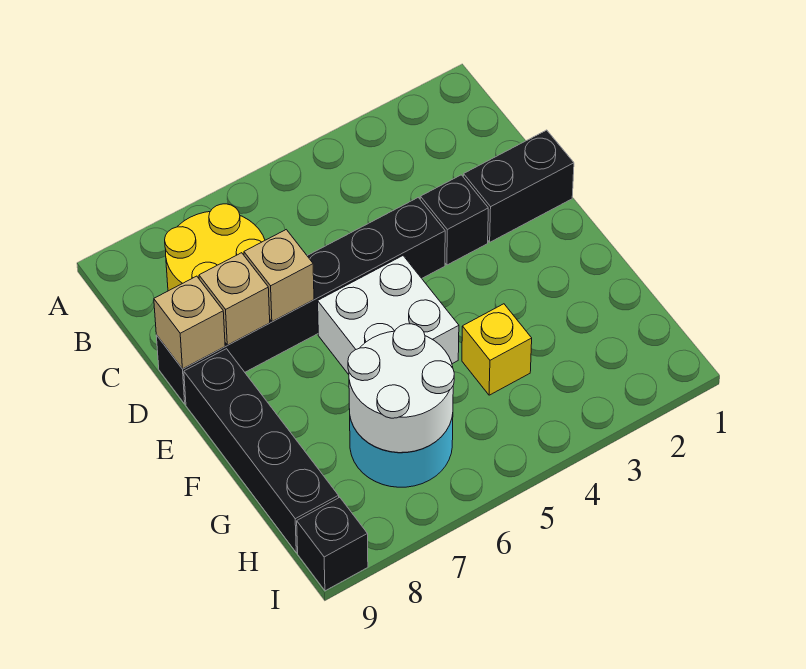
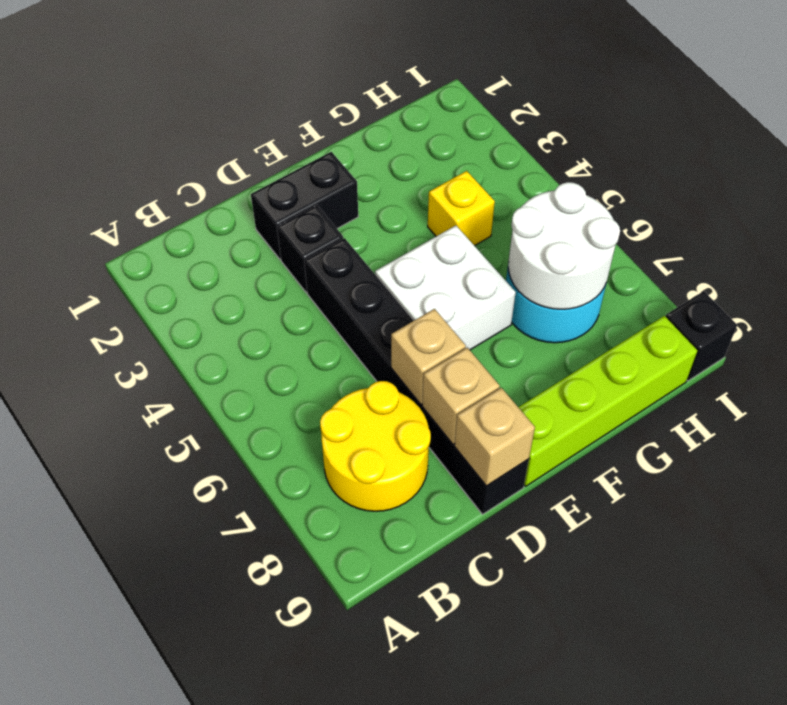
black 1x2 brick [463,130,574,242] -> black 1x2 brick turned to [251,152,358,260]
black 1x4 brick [184,349,339,553] -> lime 1x4 brick [518,316,698,486]

